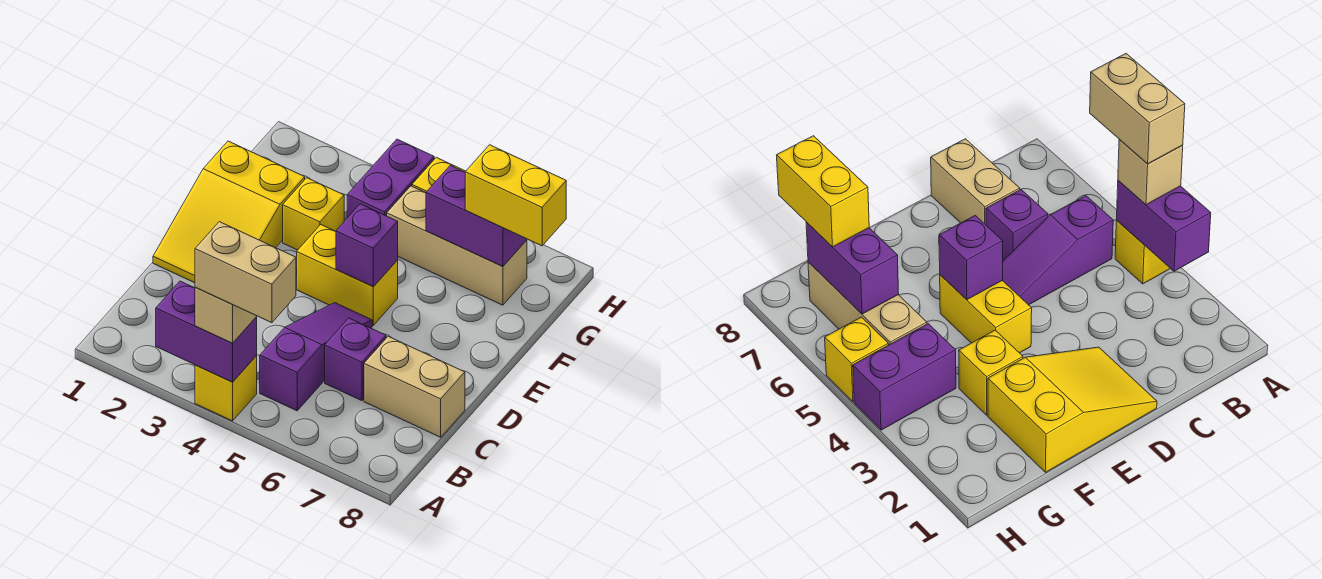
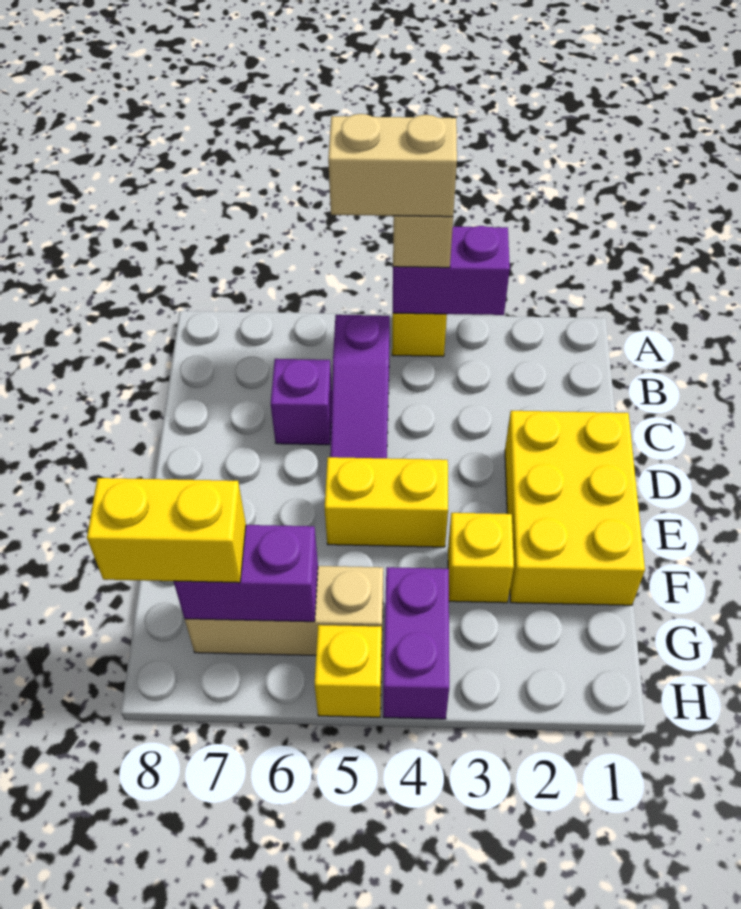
tan 1x2 brick [364,336,465,437] -> none
yellow 2x3 slope [153,141,305,283] -> yellow 2x3 brick [505,411,645,605]
purple 1x1 brick [336,204,398,287] -> none

